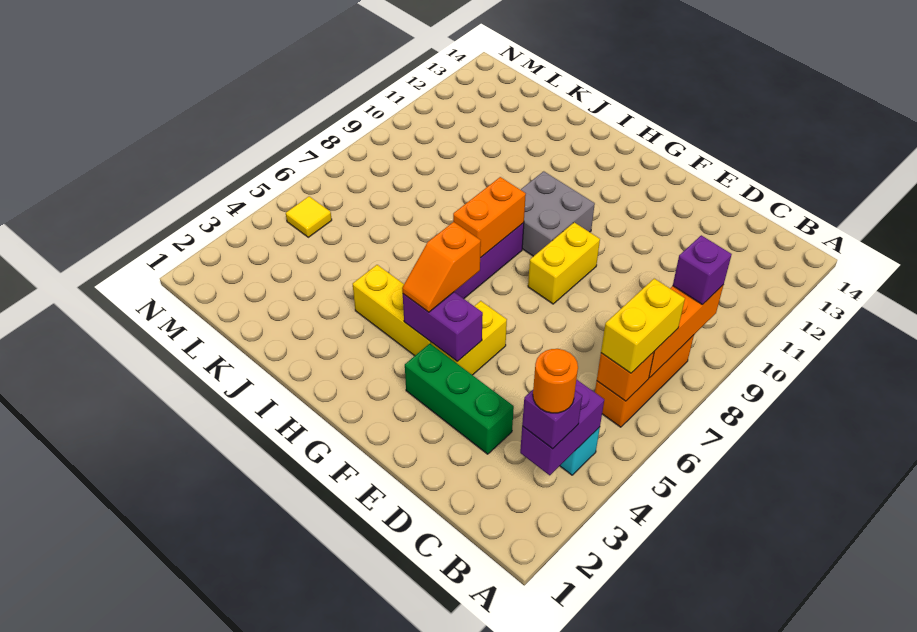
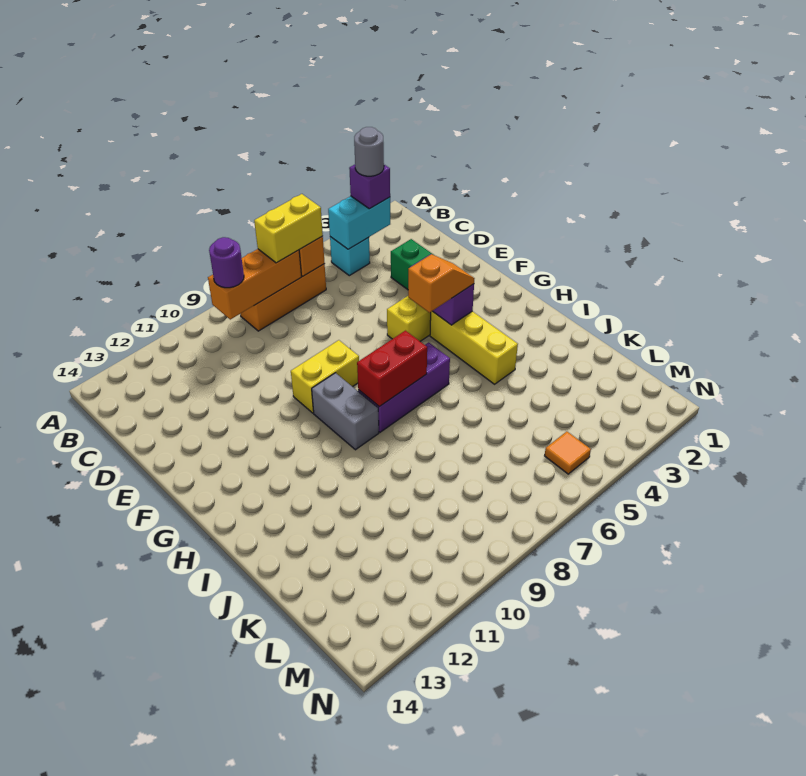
purple 1x2 brick [520,379,604,475] -> cyan 1x2 brick [328,196,390,249]
orange 1x1 round brick [533,349,578,413] -> grey 1x1 round brick [354,127,384,176]
purple 1x1 brick [673,235,732,304] -> purple 1x1 round brick [209,237,244,288]
grey 2x2 brick [521,171,595,256] -> grey 1x2 brick [312,373,379,450]
orange 1x2 brick [453,177,526,258] -> red 1x2 brick [357,331,427,407]
yellow 1x1 tile [286,196,332,237] -> orange 1x1 tile [545,432,591,474]

